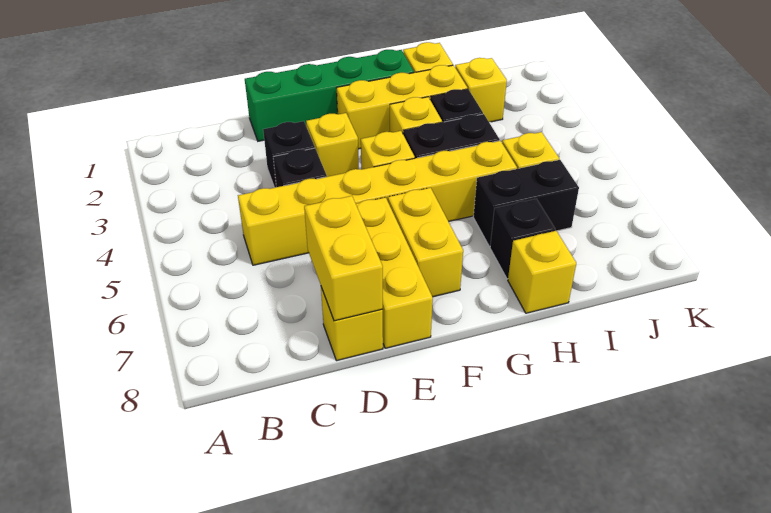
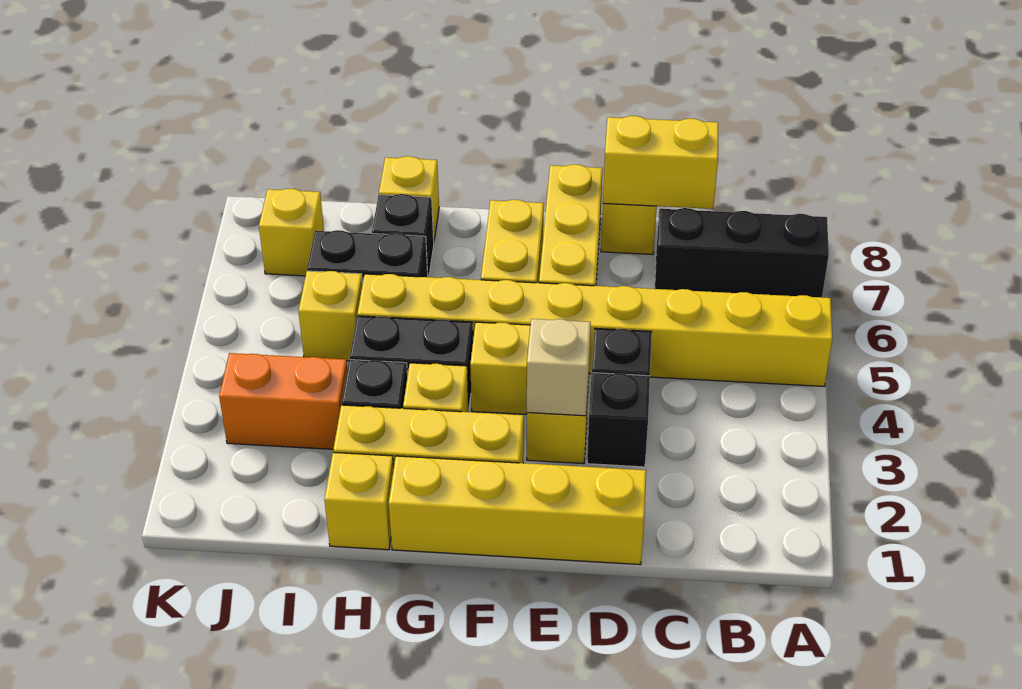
none -> black 1x3 brick [655,208,829,297]
yellow 1x6 brick [238,141,517,265] -> yellow 1x8 brick [357,274,832,386]
green 1x4 brick [245,50,414,141] -> yellow 1x4 brick [389,456,646,565]
yellow 1x2 brick [304,196,383,321] -> yellow 1x2 brick turned to [603,116,718,209]
none -> tan 1x1 brick [527,319,591,416]
yellow 1x1 brick [455,58,507,122] -> yellow 1x1 brick moved to [259,189,324,276]
none -> orange 1x2 brick [219,353,347,449]

